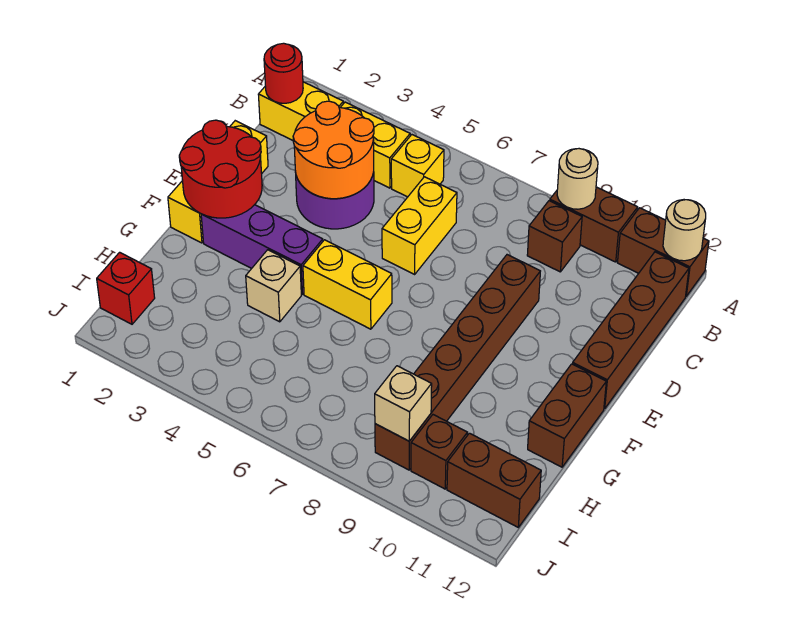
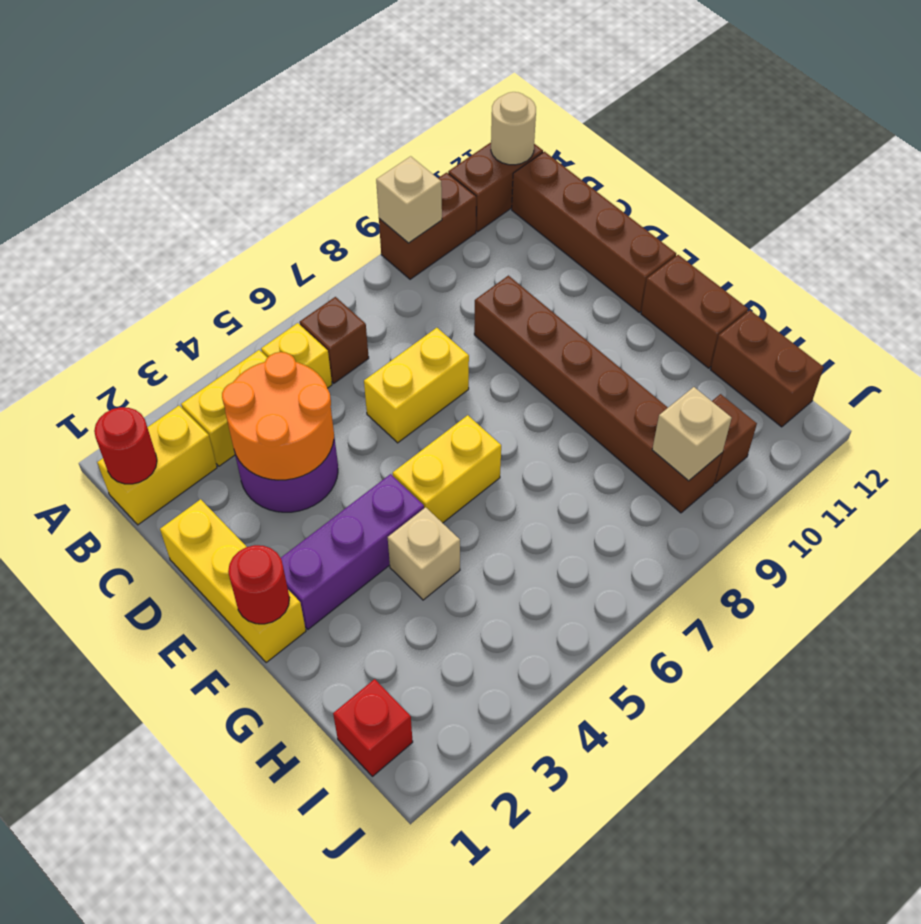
tan 1x1 round brick [557,149,598,209] -> tan 1x1 brick [376,156,442,243]
brown 1x1 brick [527,201,582,272] -> brown 1x1 brick moved to [300,297,369,383]
yellow 1x2 brick [382,177,457,274] -> yellow 1x2 brick turned to [364,328,469,443]
red 2x2 round brick [179,120,262,218] -> red 1x1 round brick [228,545,289,624]
brown 1x2 brick [447,433,541,527] -> brown 1x2 brick turned to [711,310,824,427]

